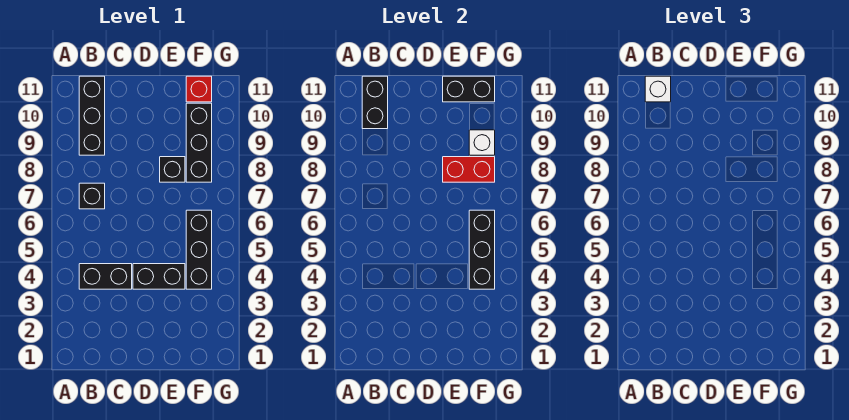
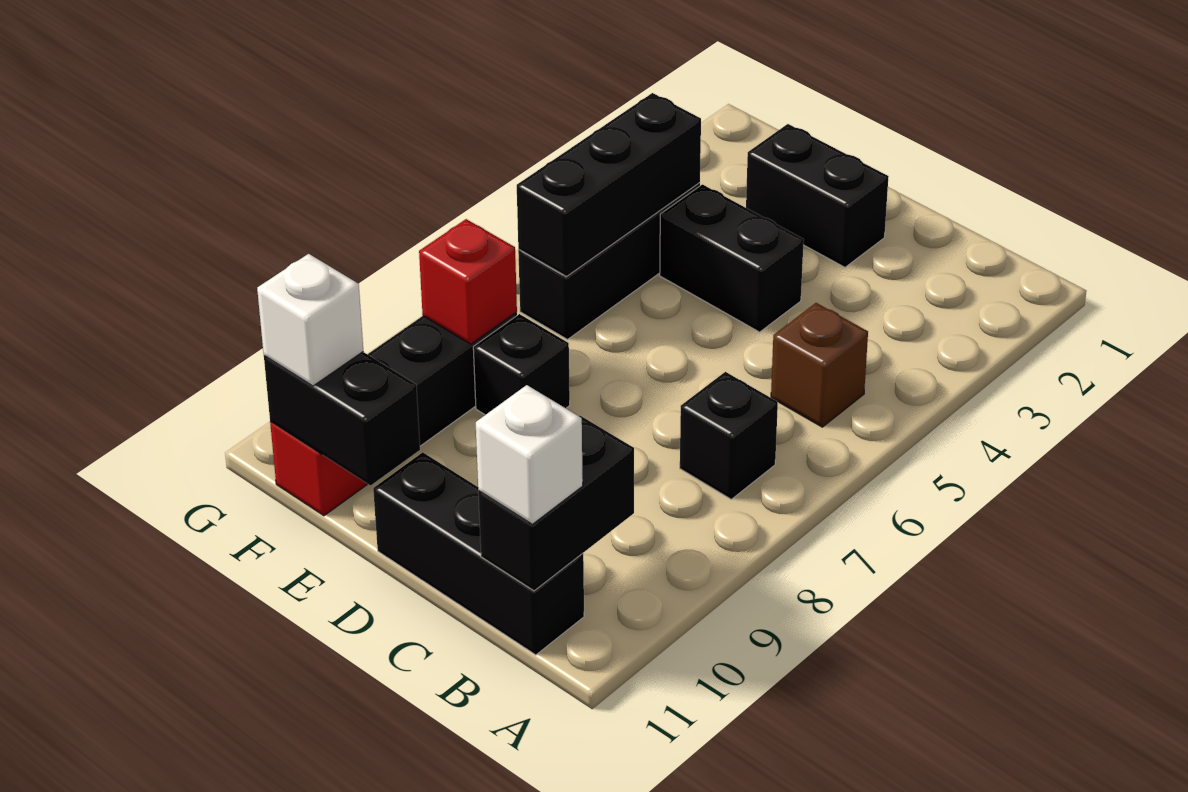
black 1x2 brick [79,264,132,289] -> black 1x2 brick moved to [746,124,889,267]
none -> brown 1x1 brick [771,303,868,427]
black 1x3 brick [79,76,105,155] -> black 1x3 brick turned to [373,452,584,655]
red 1x2 brick [443,157,495,182] -> red 1x1 brick [419,219,517,344]
white 1x1 brick [469,130,495,155] -> white 1x1 brick moved to [257,254,363,386]

